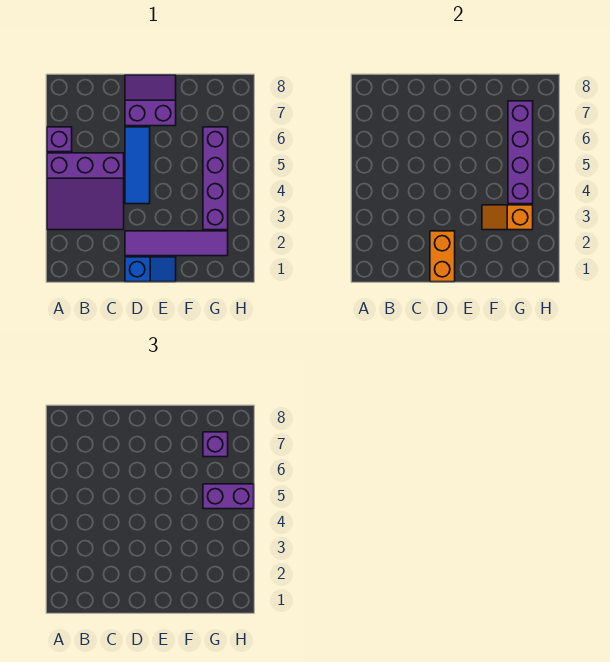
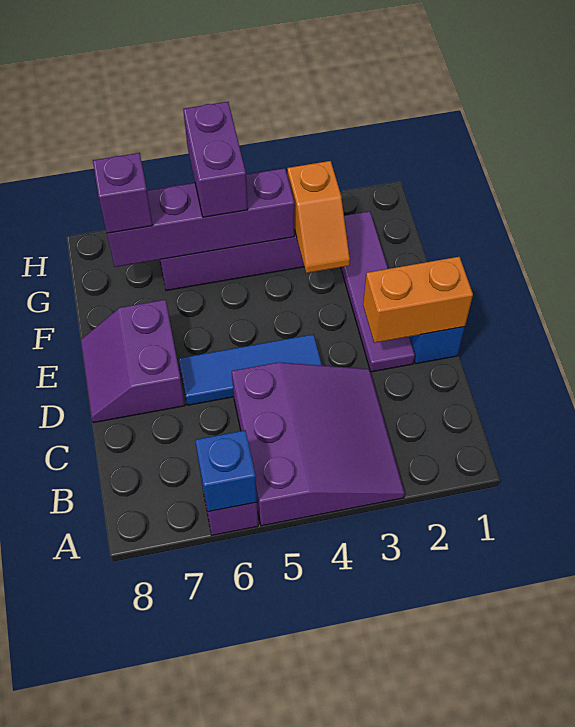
none -> blue 1x1 brick [195,430,257,512]

